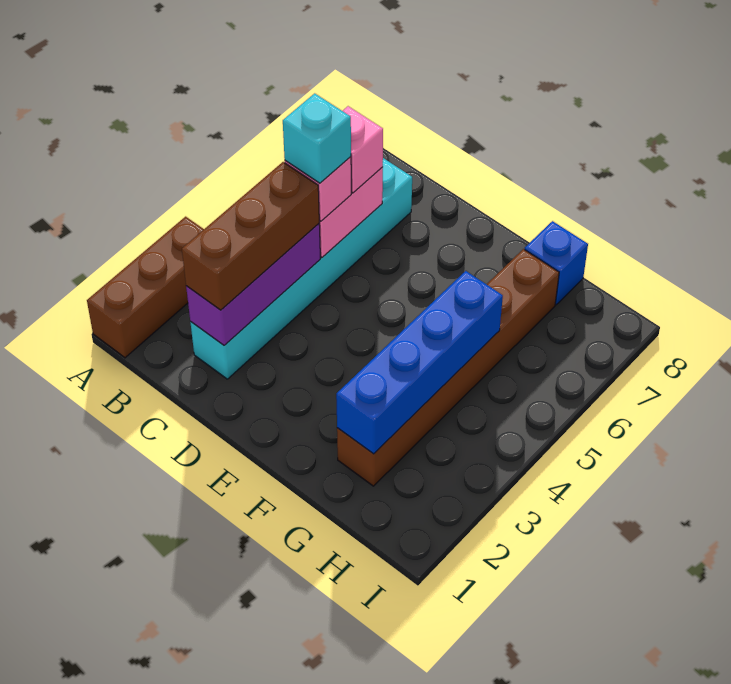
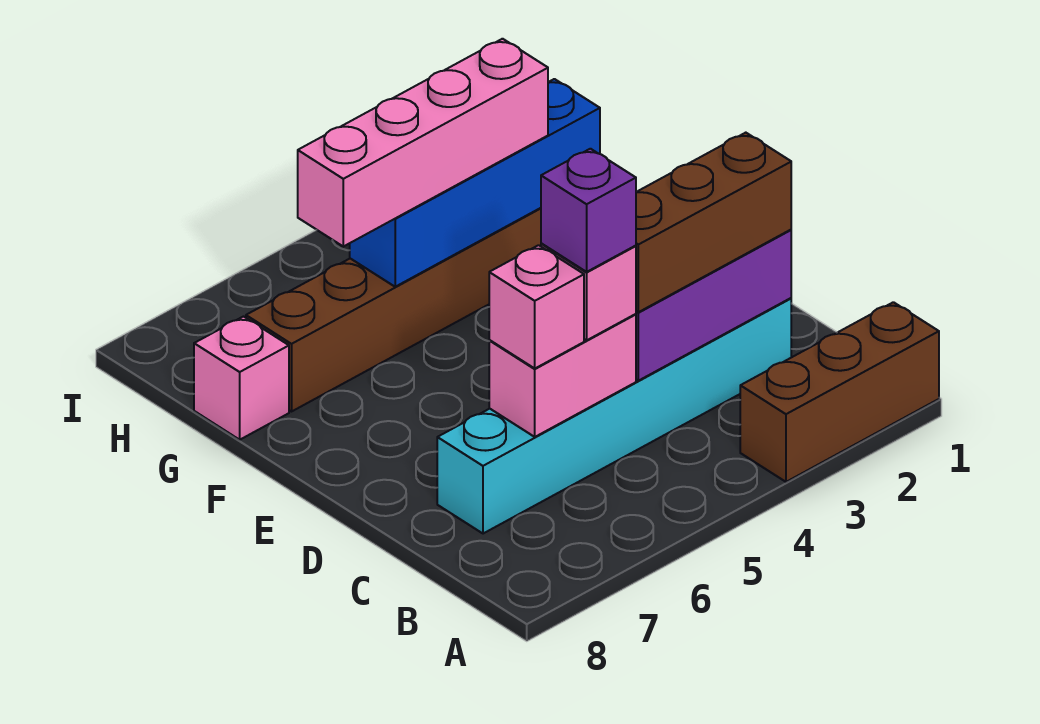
cyan 1x1 brick [283,93,351,183] -> purple 1x1 brick [541,149,636,272]
none -> pink 1x4 brick [298,39,548,246]
blue 1x1 brick [525,221,588,305] -> pink 1x1 brick [194,317,289,440]

